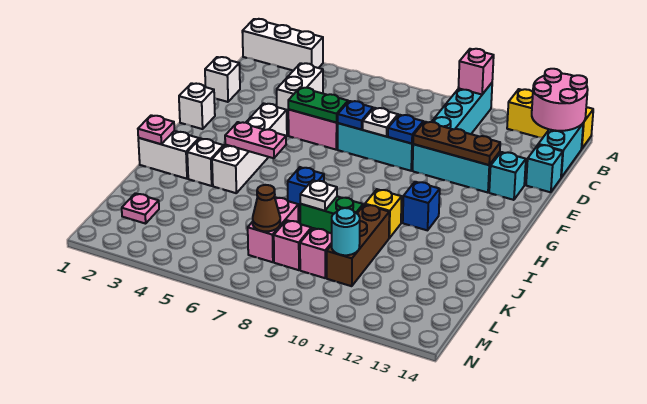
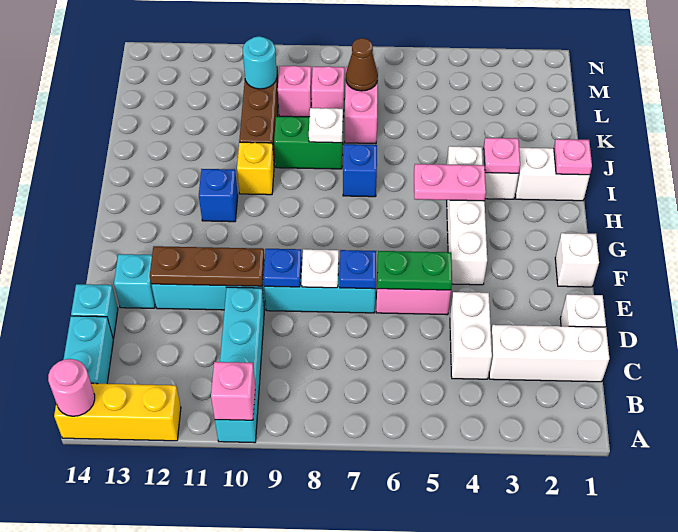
white 1x3 brick [242,19,323,71] -> white 1x3 brick moved to [489,325,609,382]
pink 2x2 round brick [532,69,588,131] -> pink 1x1 round brick [48,359,95,416]
pink 1x1 plate [122,193,159,224] -> pink 1x1 plate moved to [484,138,520,174]

